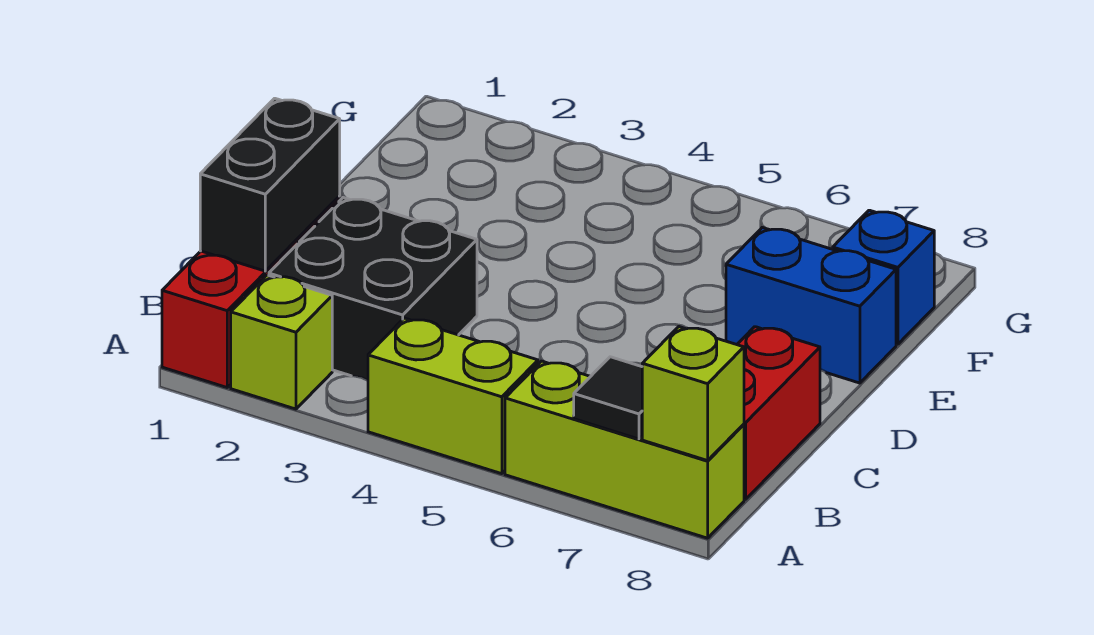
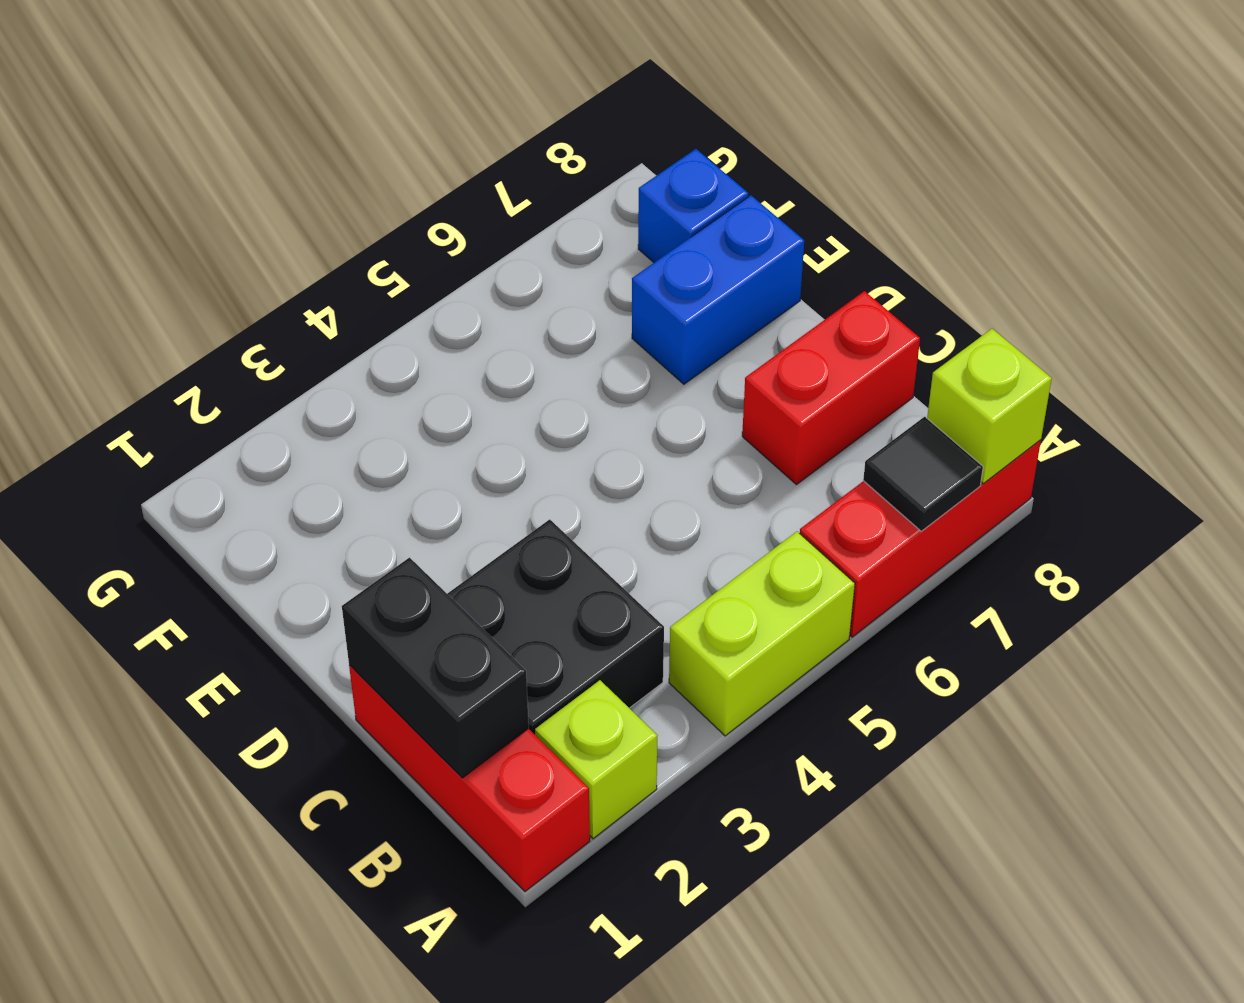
lime 1x3 brick [505,361,744,538] -> red 1x3 brick [800,440,1041,637]
red 1x2 brick [737,327,820,499] -> red 1x2 brick turned to [742,291,920,485]

